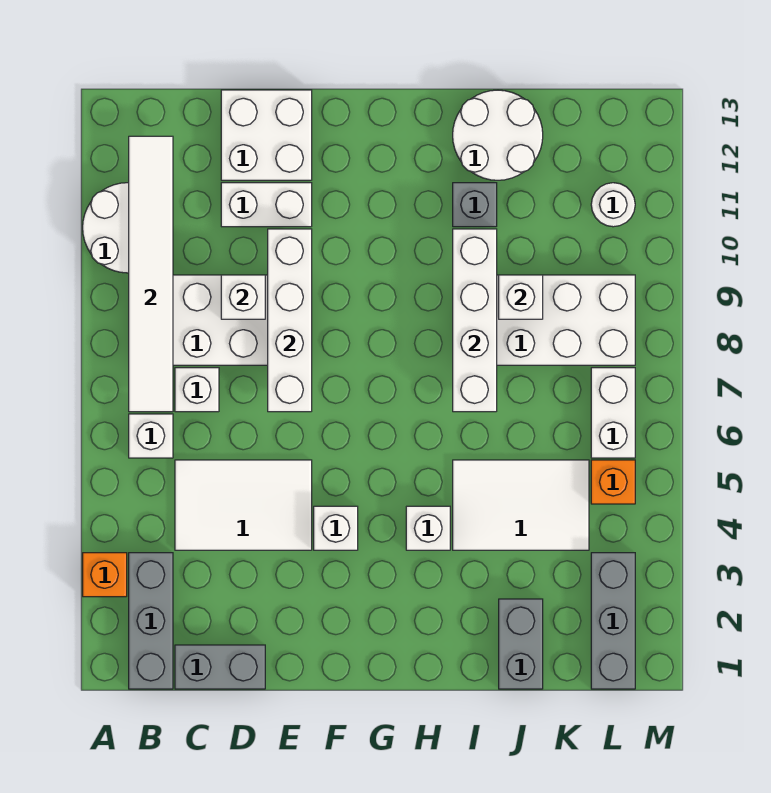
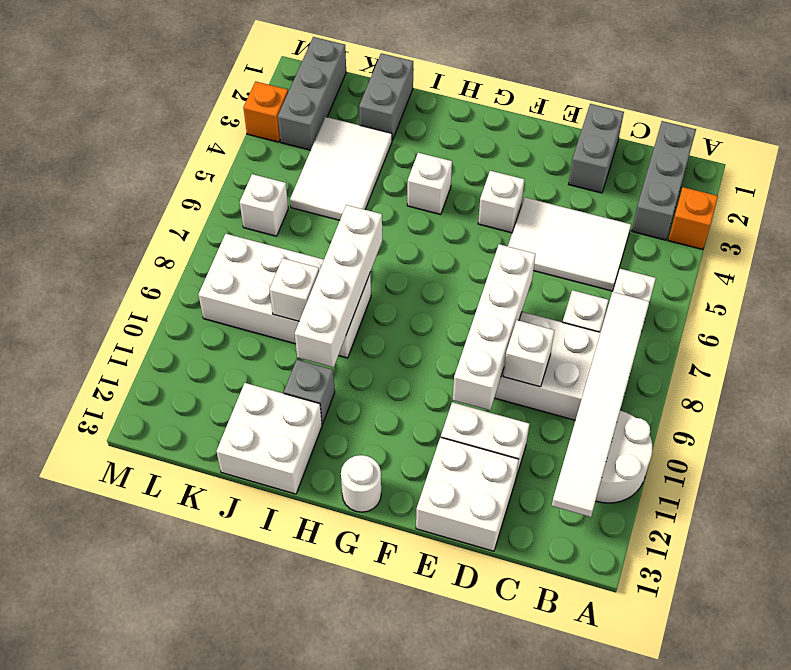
grey 1x2 brick [175,645,265,689] -> grey 1x2 brick turned to [569,104,624,193]
white 2x3 tile [453,460,589,550] -> white 2x3 tile turned to [290,117,392,220]
white 2x2 round brick [453,90,543,180] -> white 2x2 brick [216,383,322,494]
orange 1x1 brick [591,460,635,504] -> orange 1x1 brick moved to [243,81,288,142]
white 1x2 brick [591,368,635,458] -> white 1x1 brick [240,174,288,236]
white 1x1 round brick [591,183,635,227] -> white 1x1 round brick moved to [341,455,381,512]

